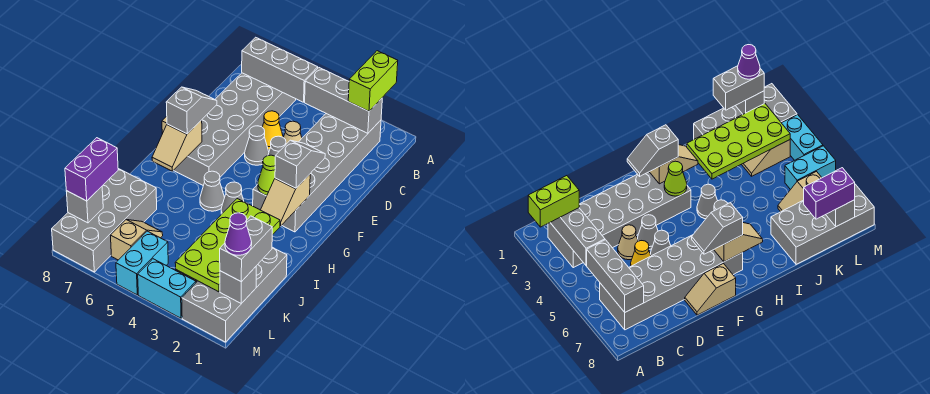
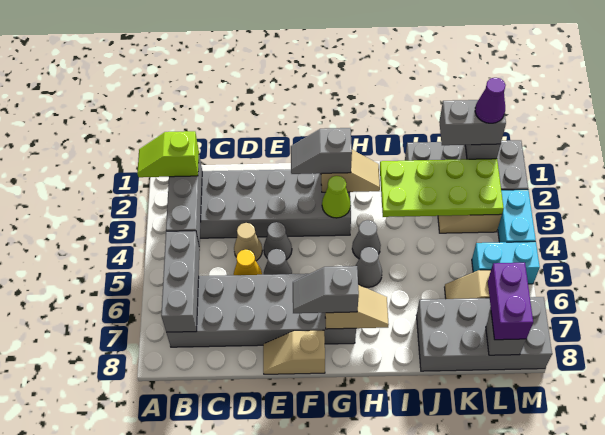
lime 1x2 brick [348,51,398,111] -> lime 1x2 slope [137,131,199,177]
purple 1x2 brick [65,138,118,201] -> purple 1x2 brick turned to [488,263,533,340]

